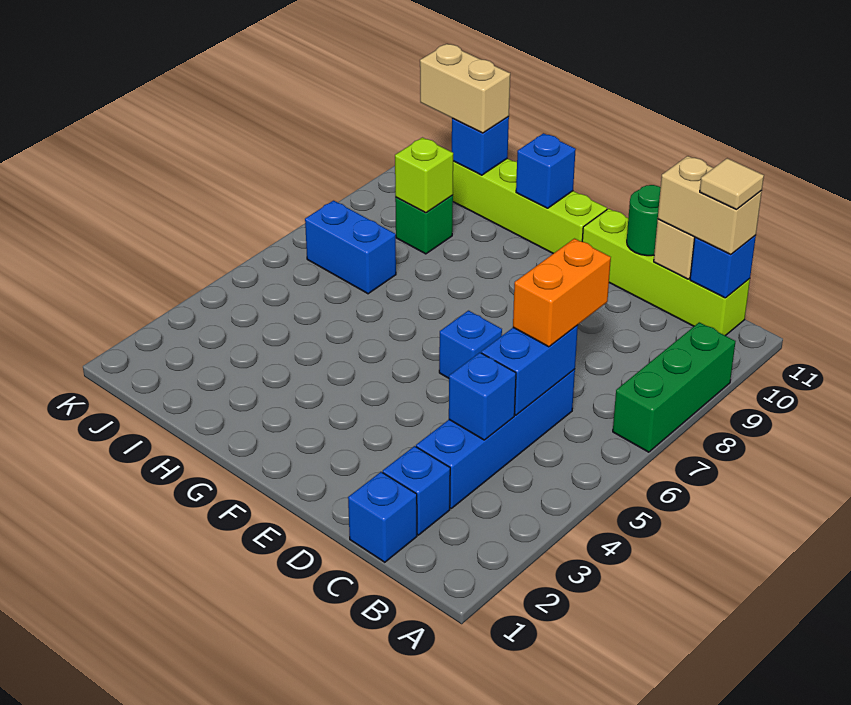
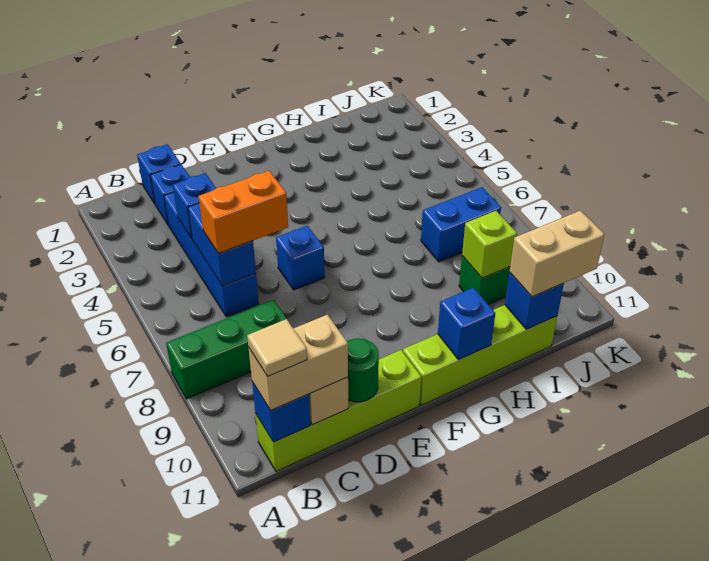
green 1x3 brick [613,322,736,452] -> green 1x3 brick turned to [166,300,287,399]
orange 1x2 brick [513,239,611,347] -> orange 1x2 brick turned to [198,171,288,254]

